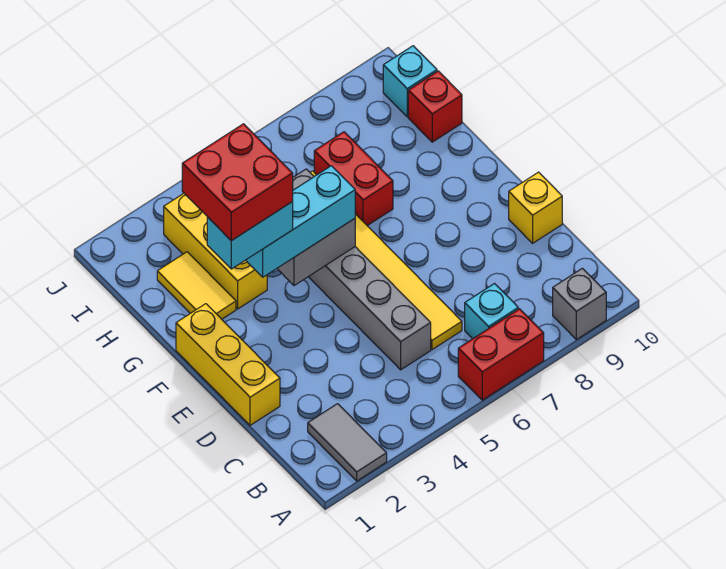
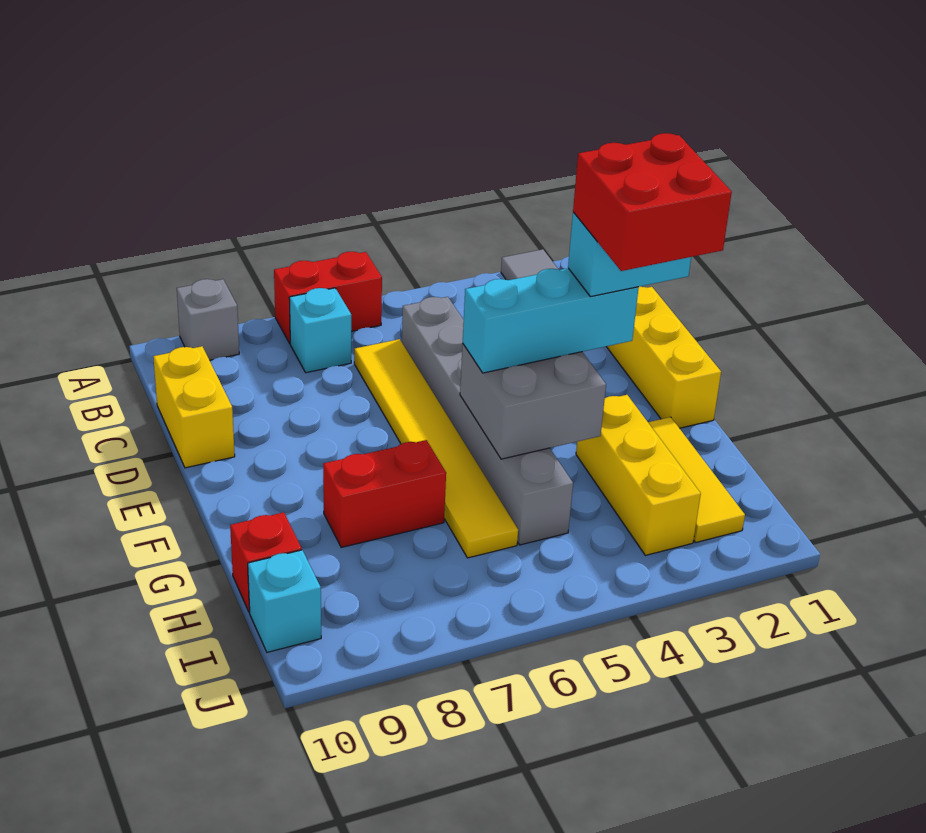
yellow 1x1 brick [509,172,562,243] -> yellow 1x2 brick [153,346,235,468]
yellow 1x2 tile [157,252,236,319] -> yellow 1x3 tile [648,417,745,542]
red 1x2 brick [314,132,393,226] -> red 1x2 brick turned to [323,440,446,547]

